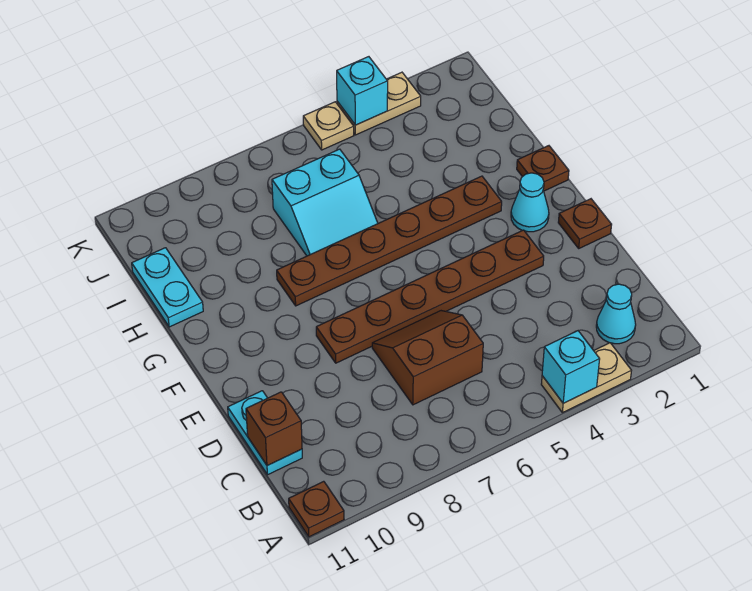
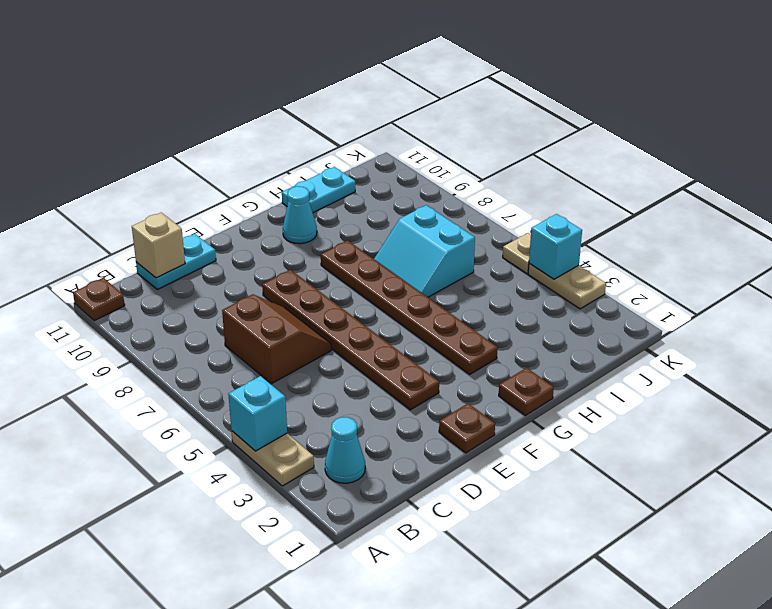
brown 1x1 brick [246,392,302,466] -> tan 1x1 brick [132,213,185,278]
cyan 1x1 cone [511,173,549,232] -> cyan 1x1 cone moved to [283,186,317,244]

